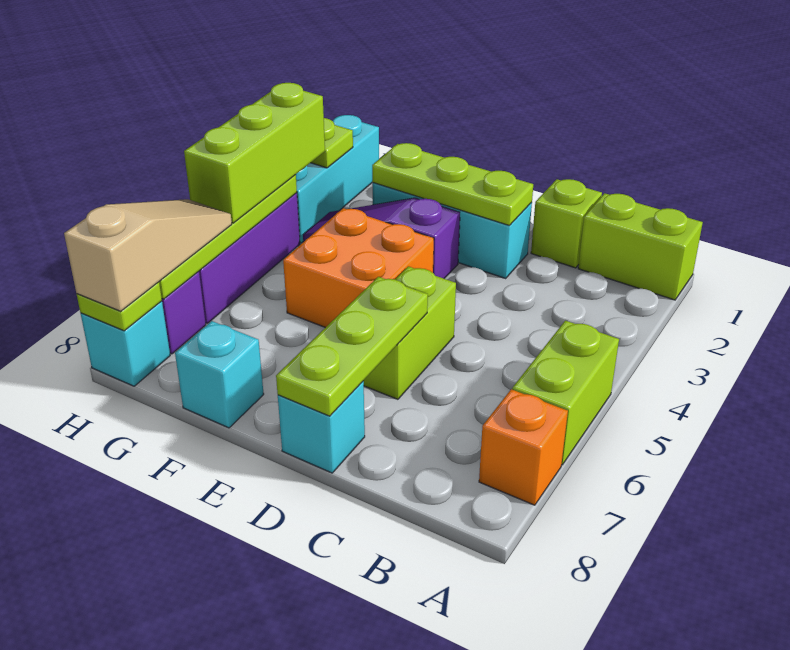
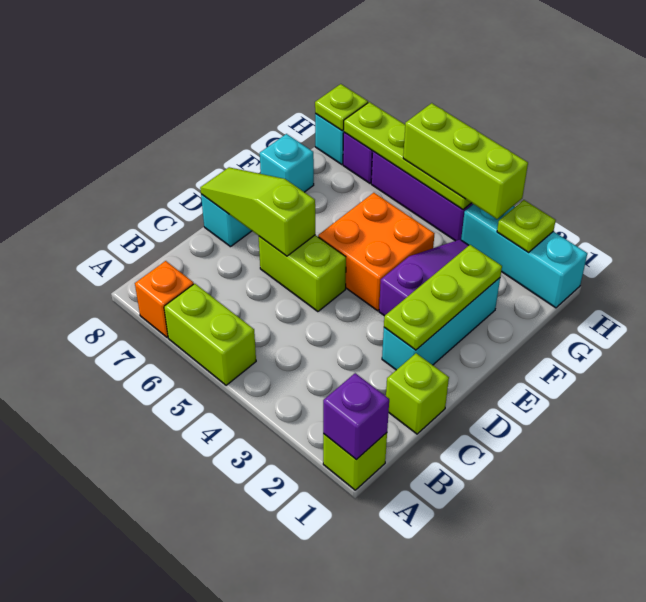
lime 1x2 brick [578,193,703,300] -> lime 1x1 brick [323,433,387,490]
none -> purple 1x1 brick [323,373,389,460]
lime 1x3 plate [276,277,428,416] -> lime 1x3 slope [200,167,315,256]
tan 1x3 slope [64,199,232,311] -> none

